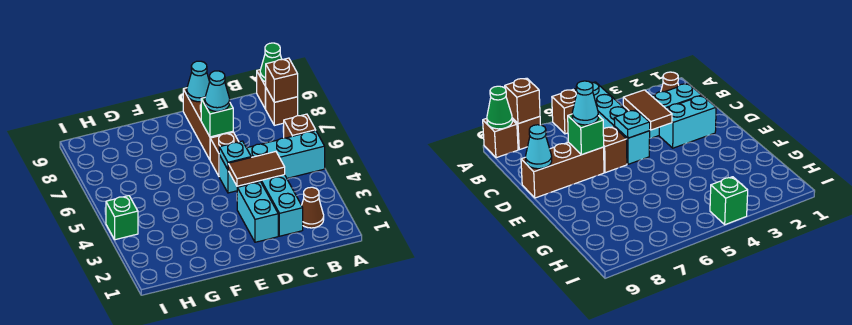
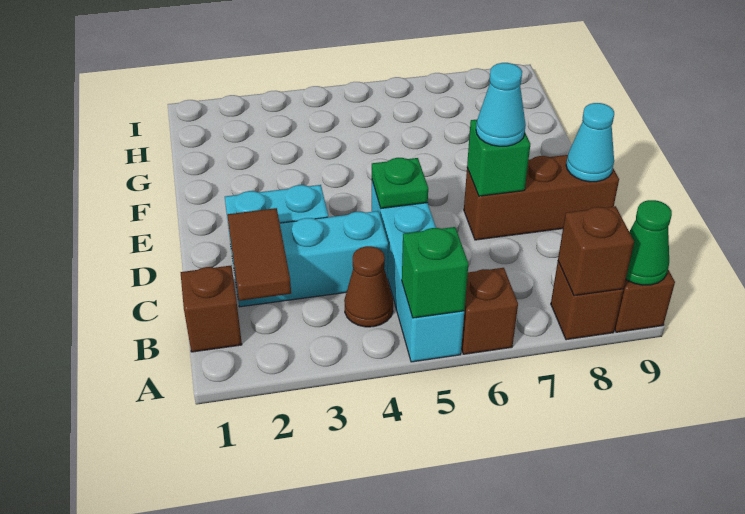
brown 1x1 cone [302,187,324,228] -> brown 1x1 cone moved to [344,246,393,327]
brown 1x2 tile [228,152,285,186] -> brown 1x2 tile moved to [227,208,291,301]
cyan 1x1 plate [219,141,251,169] -> green 1x1 plate [372,158,428,208]
brown 1x1 brick [210,132,239,176] -> brown 1x1 brick moved to [181,266,242,352]
green 1x1 brick [106,196,138,240] -> green 1x1 brick moved to [402,227,468,318]

